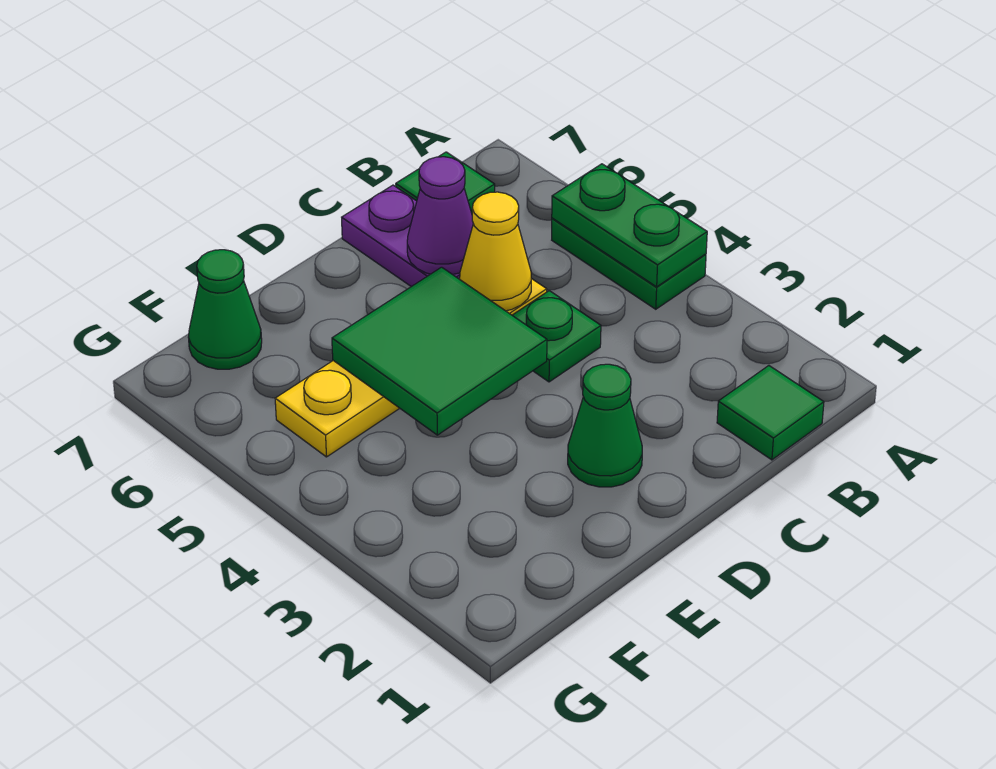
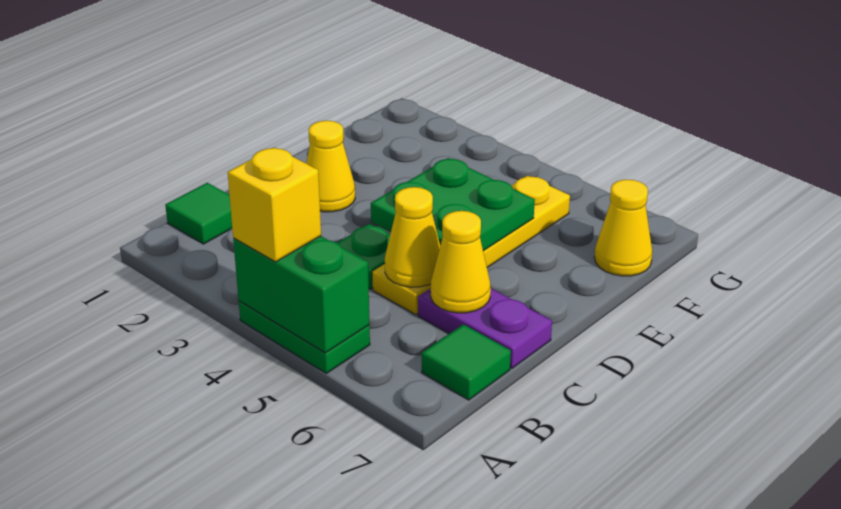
green 1x2 plate [552,164,707,287] -> green 1x2 brick [233,236,370,353]
none -> yellow 1x1 brick [228,147,321,262]
purple 1x1 cone [407,157,473,275] -> yellow 1x1 cone [430,211,491,313]
green 1x1 cone [568,364,642,487] -> yellow 1x1 cone [306,121,355,212]
green 2x2 tile [332,267,547,435] -> green 2x2 plate [371,158,535,251]
green 1x1 cone [188,250,262,369] -> yellow 1x1 cone [594,180,652,276]

